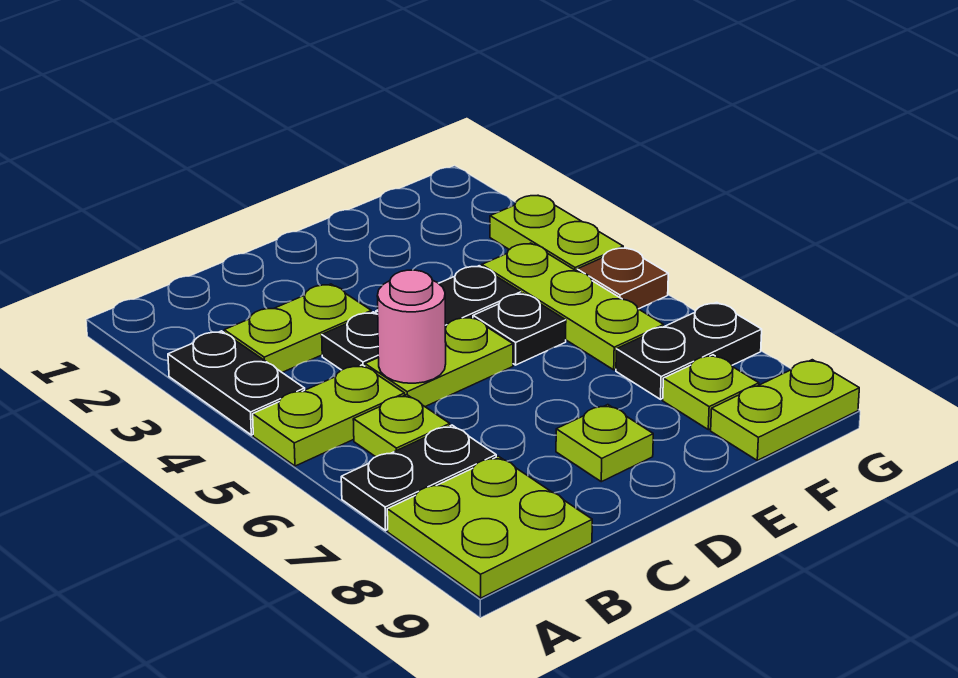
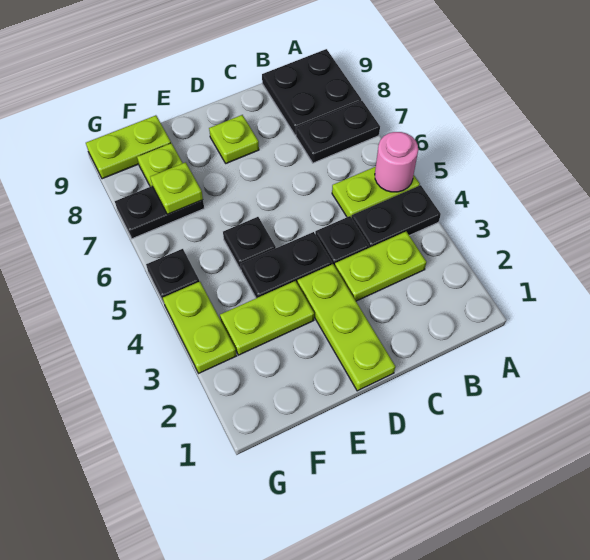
black 1x2 plate [168,331,305,435] -> black 1x2 plate turned to [352,185,441,248]
lime 2x2 plate [387,456,592,598] -> black 2x2 plate [262,49,361,135]
lime 1x1 plate [353,395,450,457] -> lime 1x1 plate moved to [150,162,203,214]
lime 1x2 plate [365,317,513,407] -> lime 1x2 plate moved to [220,281,314,355]
pink 1x1 round brick [377,270,446,383] -> pink 1x1 round brick moved to [375,132,418,192]
lime 1x3 plate [482,243,664,370] -> lime 1x3 plate moved to [297,264,395,391]
brown 1x1 plate [577,248,668,309] -> black 1x1 plate [146,249,200,303]

